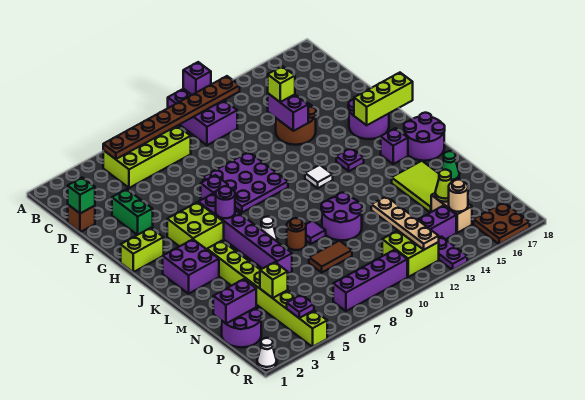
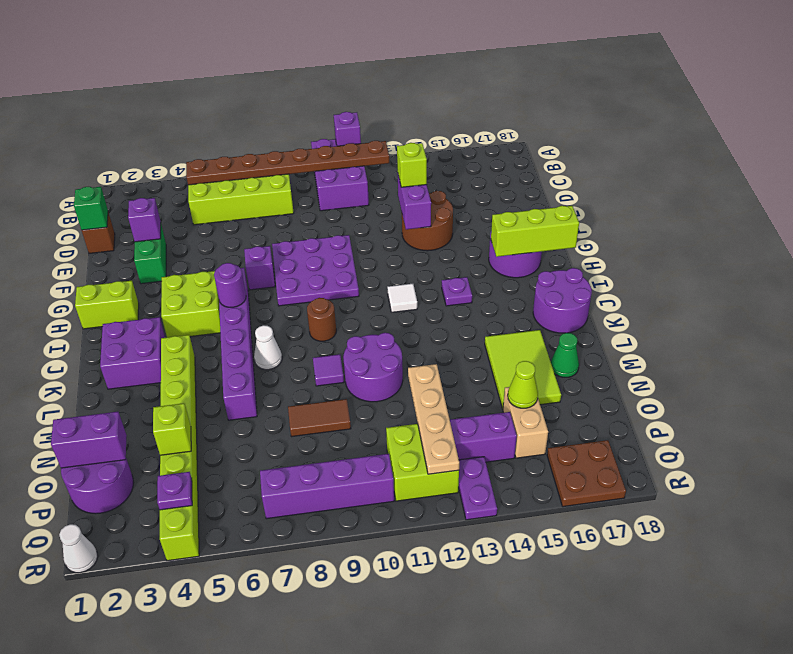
purple 1x1 brick [381,128,408,164] -> purple 1x1 brick moved to [128,198,161,242]
brown 1x1 round brick [287,218,306,250] -> brown 1x1 round brick moved to [307,298,336,341]
tan 1x1 round brick [449,180,468,212] -> none

